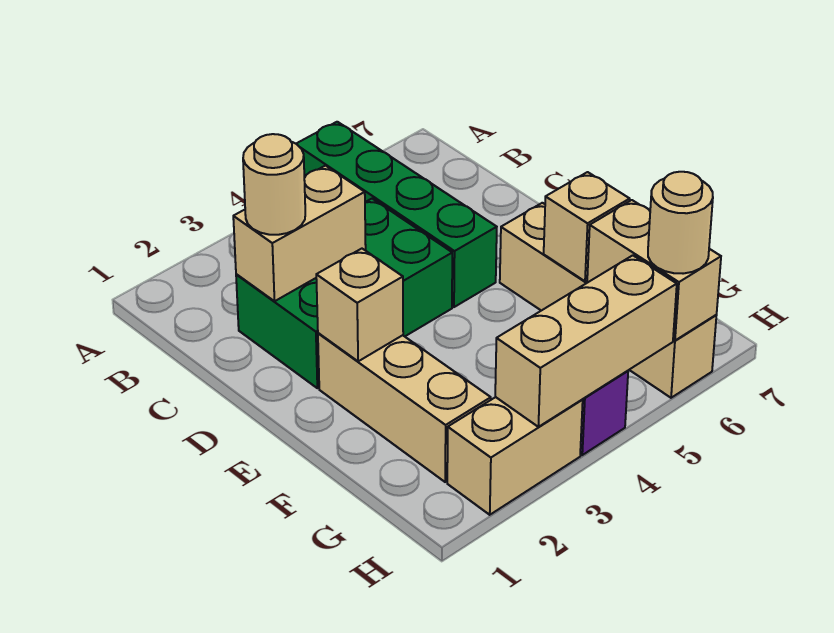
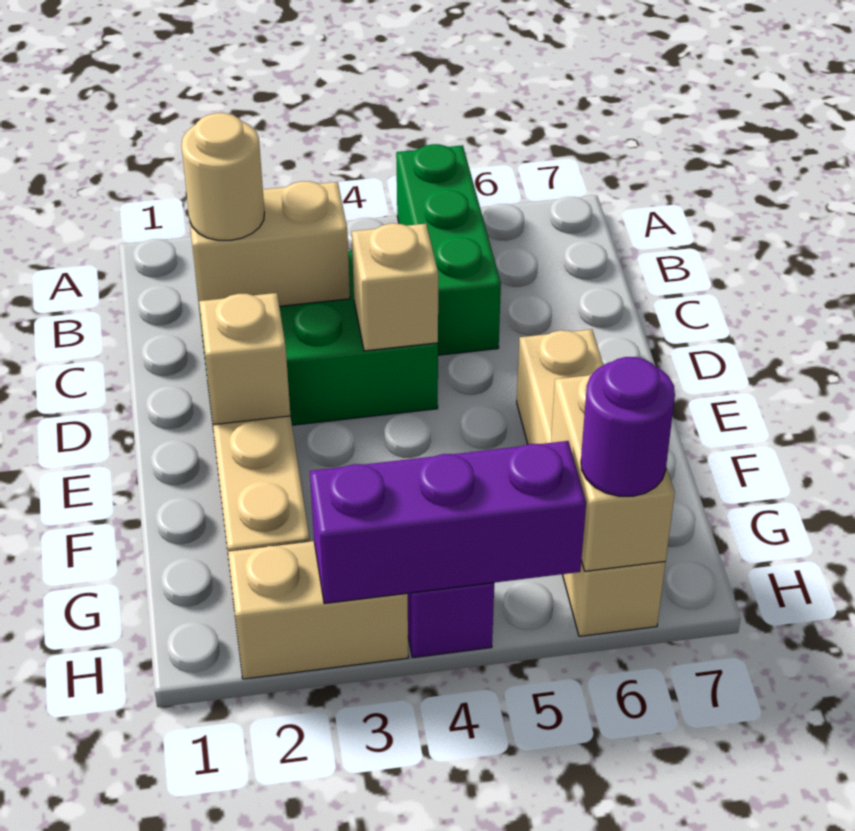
green 1x4 brick [296,122,497,307] -> green 1x3 brick [396,144,501,355]
tan 1x1 brick [544,172,630,281] -> tan 1x1 brick moved to [352,223,438,351]
tan 1x3 brick [495,255,677,427] -> purple 1x3 brick [310,441,586,604]
tan 1x1 round brick [648,172,713,274] -> purple 1x1 round brick [581,357,675,496]

